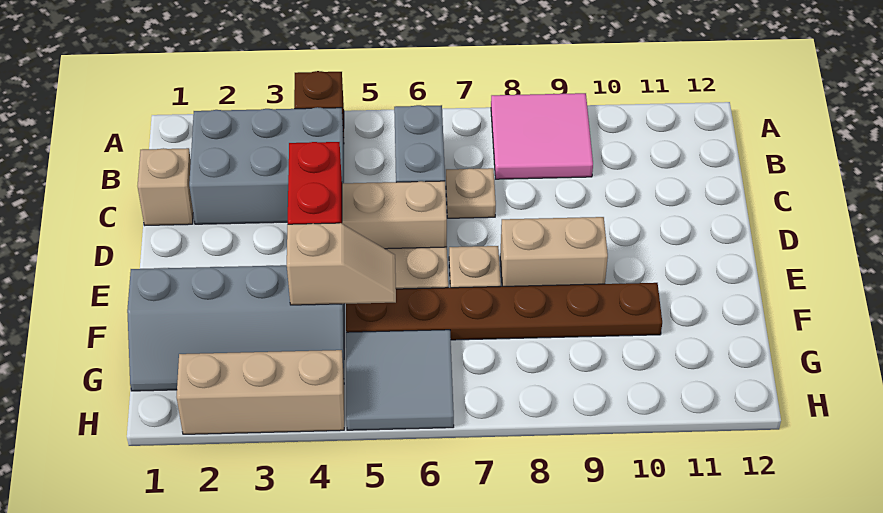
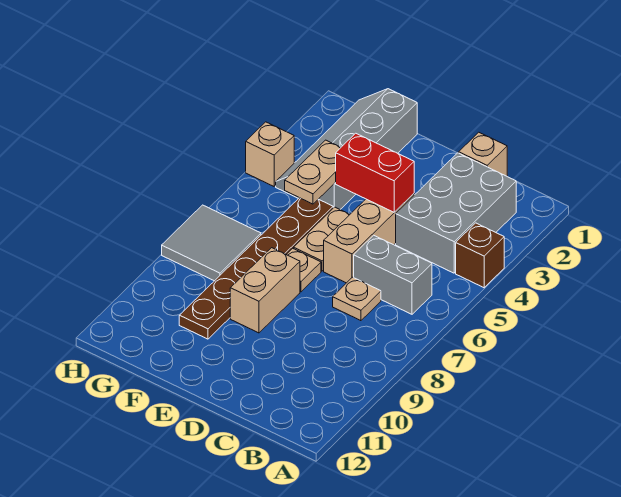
pink 2x2 tile [491,93,593,179] -> none
tan 1x2 slope [287,223,396,305] -> tan 1x2 plate [285,140,341,204]
grey 2x2 tile [346,330,454,430] -> grey 2x2 tile moved to [162,205,261,281]
tan 1x3 brick [177,350,344,434] -> tan 1x1 brick [246,122,294,186]

